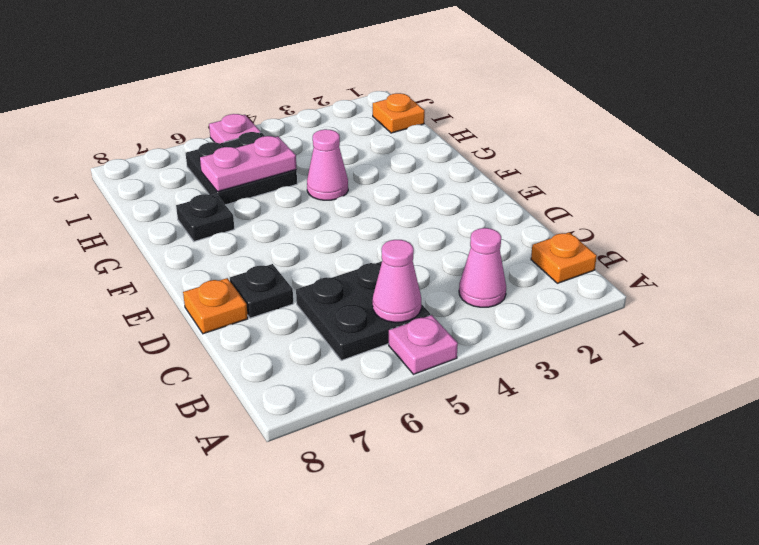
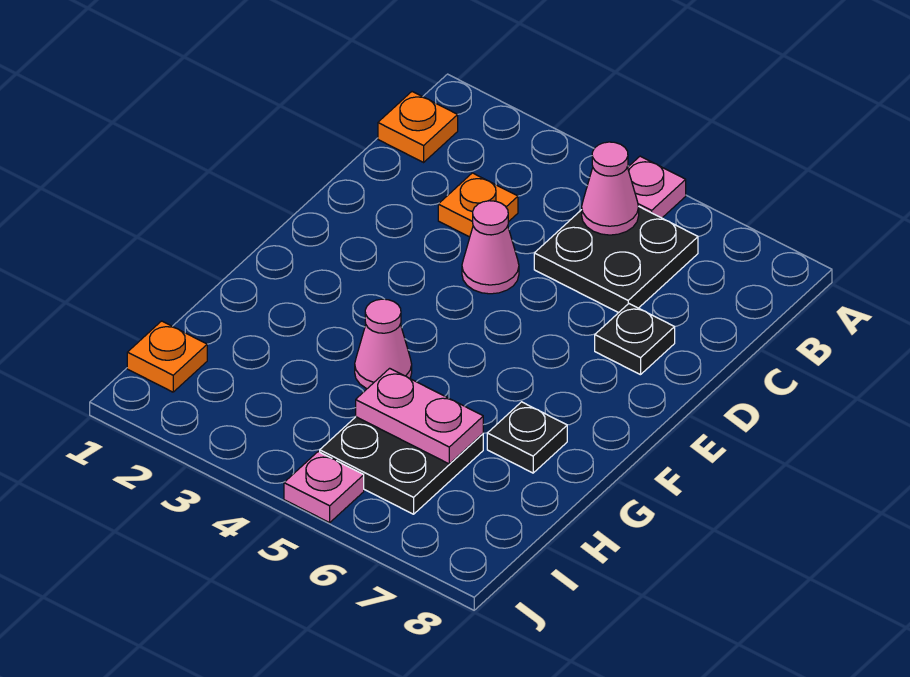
pink 1x1 cone [459,228,506,307] -> pink 1x1 cone moved to [462,201,519,294]
orange 1x1 plate [183,278,248,334] -> orange 1x1 plate moved to [438,173,518,237]

